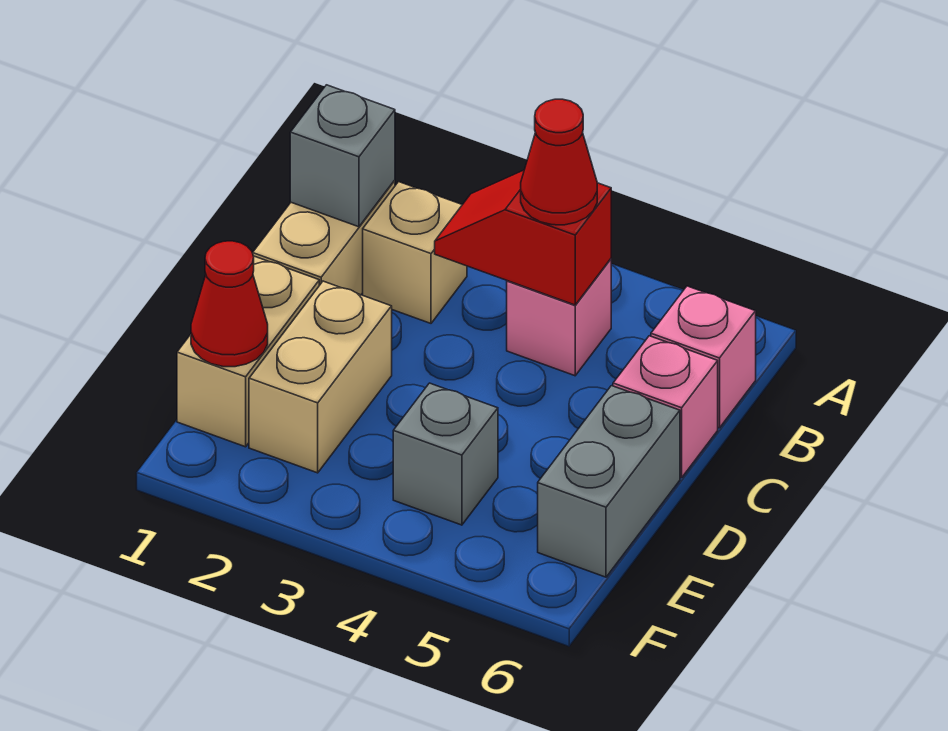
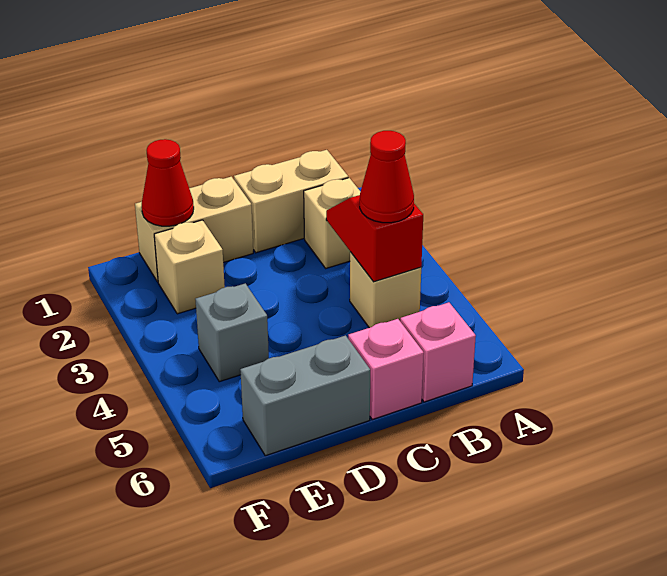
grey 1x1 brick [290,85,395,227] -> none
pink 1x1 brick [507,259,611,376] -> tan 1x1 brick [350,252,421,328]
tan 1x2 brick [249,281,392,473] -> tan 1x1 brick [154,220,225,314]

